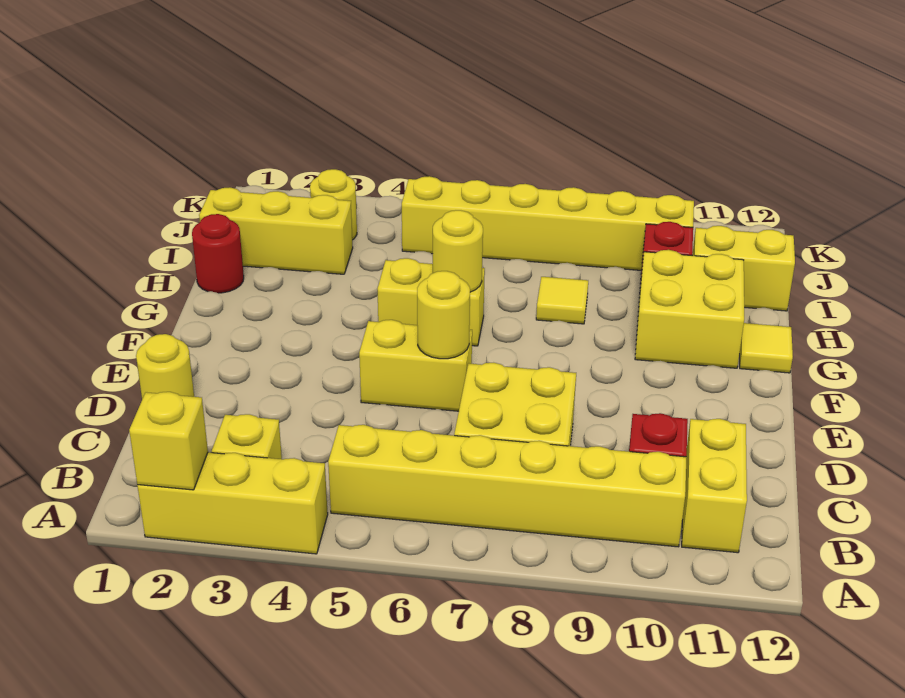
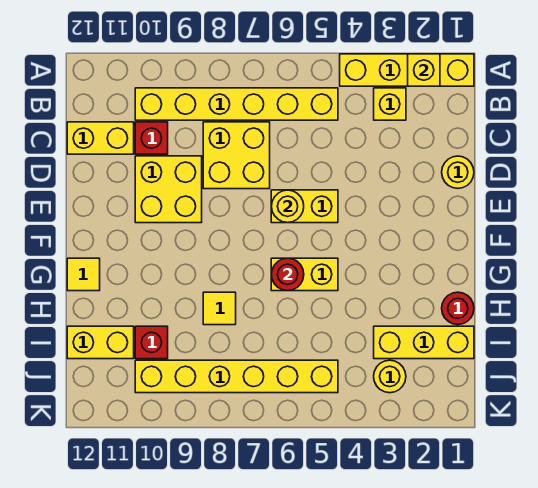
yellow 1x3 brick [137,452,328,554] -> yellow 1x4 brick [340,54,474,86]
yellow 1x2 brick [682,419,747,553] -> yellow 1x2 brick turned to [67,122,134,154]
yellow 1x1 round brick [433,210,483,292] -> red 1x1 round brick [271,258,304,291]
yellow 2x2 brick [635,250,744,368] -> yellow 2x2 brick moved to [135,156,202,223]

